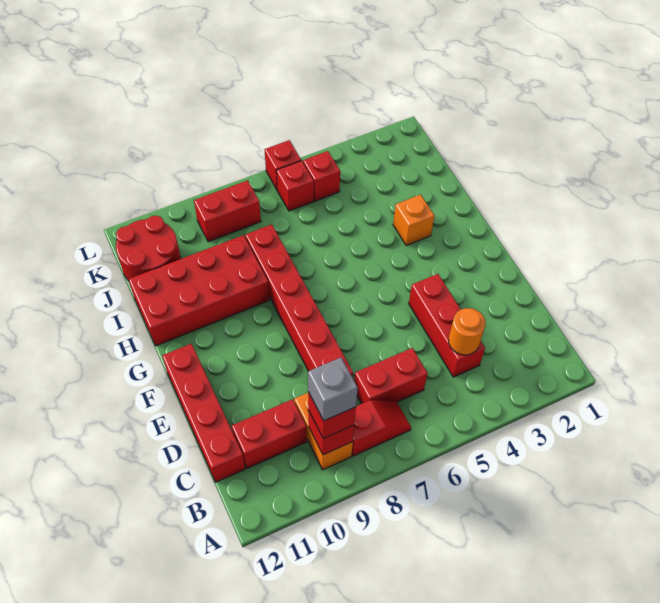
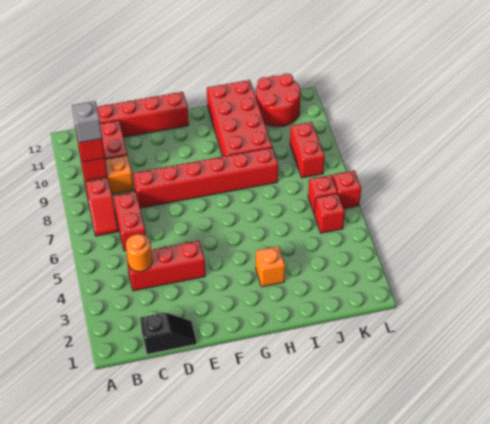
none -> black 1x2 slope [140,313,197,355]

